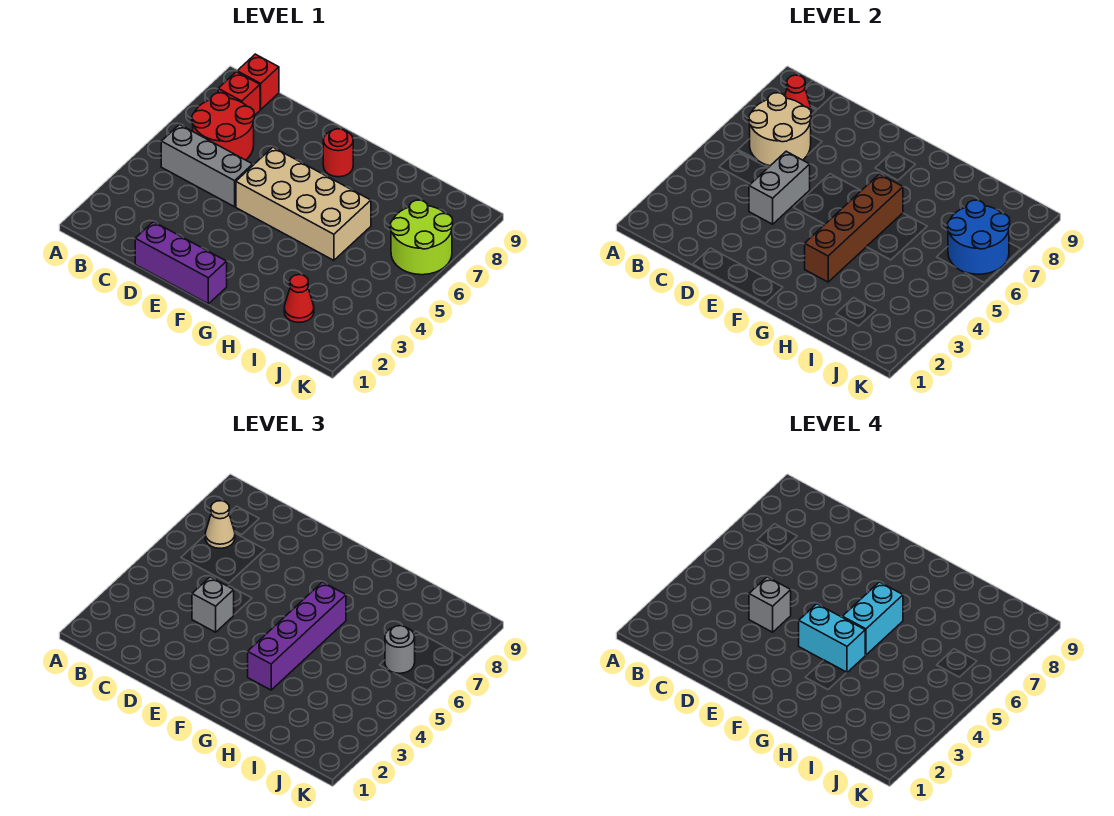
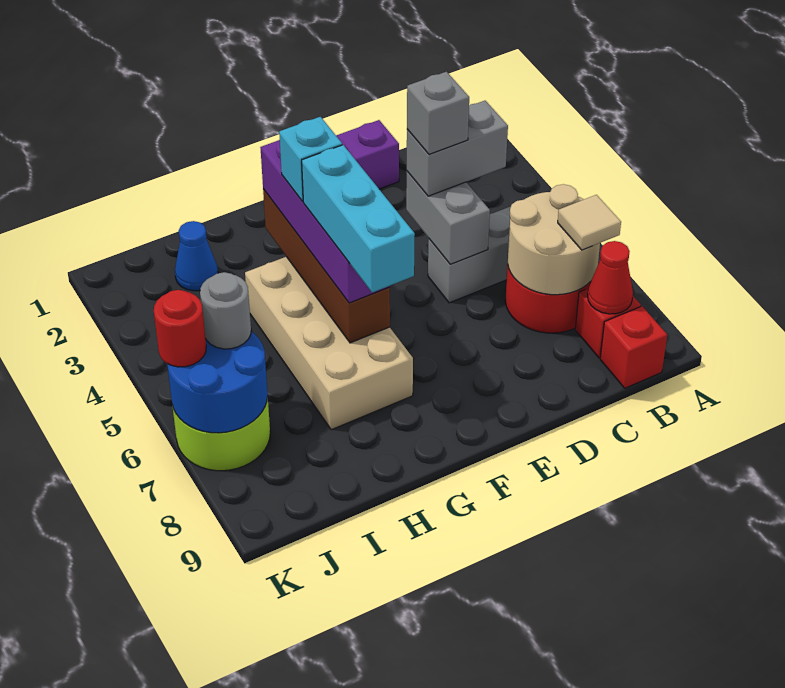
tan 1x1 cone [205,501,235,548] -> tan 1x1 tile [558,195,621,250]
grey 1x1 brick [192,577,234,632] -> grey 1x2 brick [407,101,508,196]
tan 2x4 brick [236,147,371,260] -> tan 2x4 brick turned to [245,257,413,430]
cyan 1x2 brick [799,604,865,672] -> cyan 1x1 brick [279,117,342,201]
red 1x1 round brick [323,129,353,177] -> red 1x1 round brick moved to [154,290,206,367]
cyan 1x2 brick [842,582,903,655] -> cyan 1x3 brick [302,145,415,292]
red 1x1 cone [284,275,314,322] -> blue 1x1 cone [175,221,218,291]

